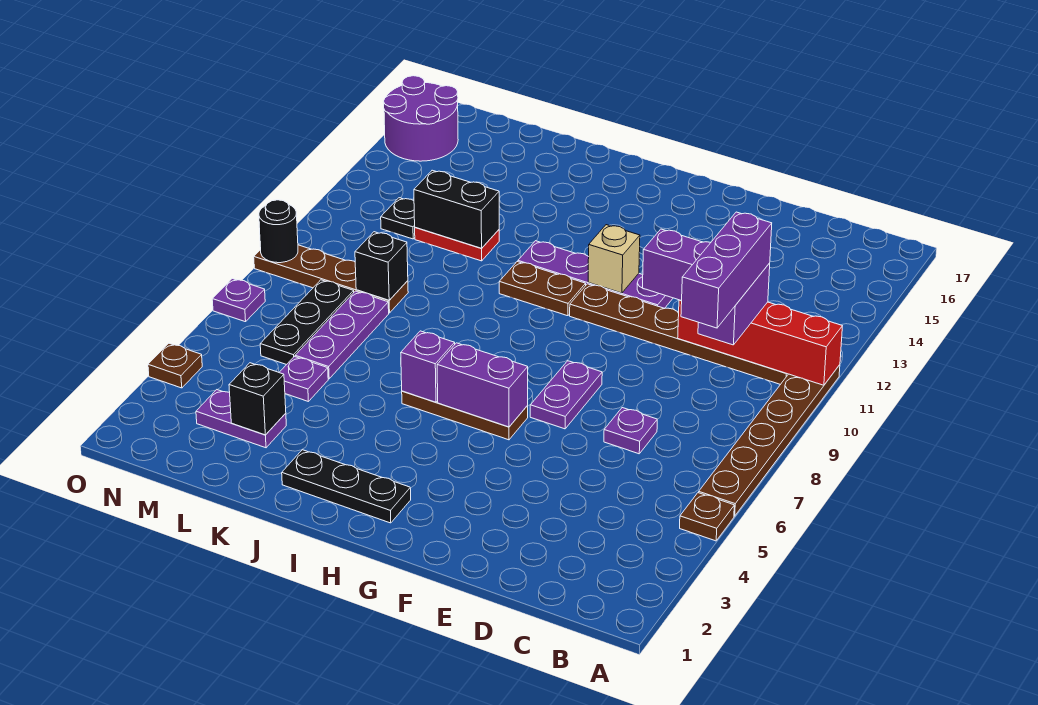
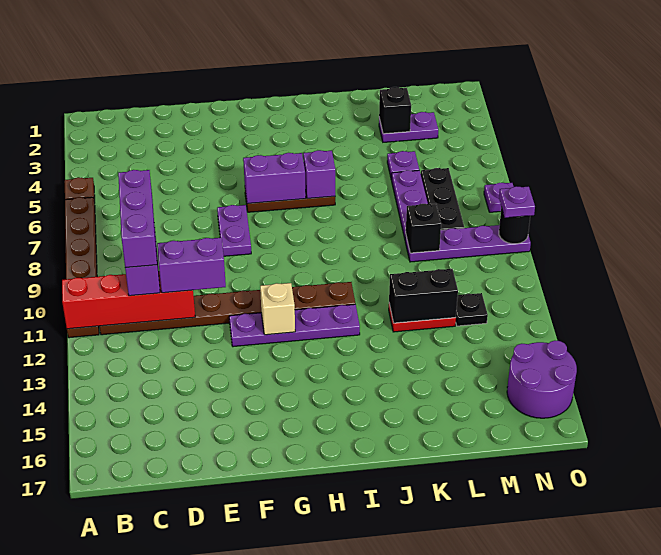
purple 1x1 plate [604,408,657,454] -> purple 1x1 plate moved to [499,186,535,218]
black 1x3 plate [282,450,411,523] -> none
brown 1x4 plate [254,245,408,313] -> purple 1x4 plate [405,225,531,262]
brown 1x1 plate [148,343,202,388] -> none

